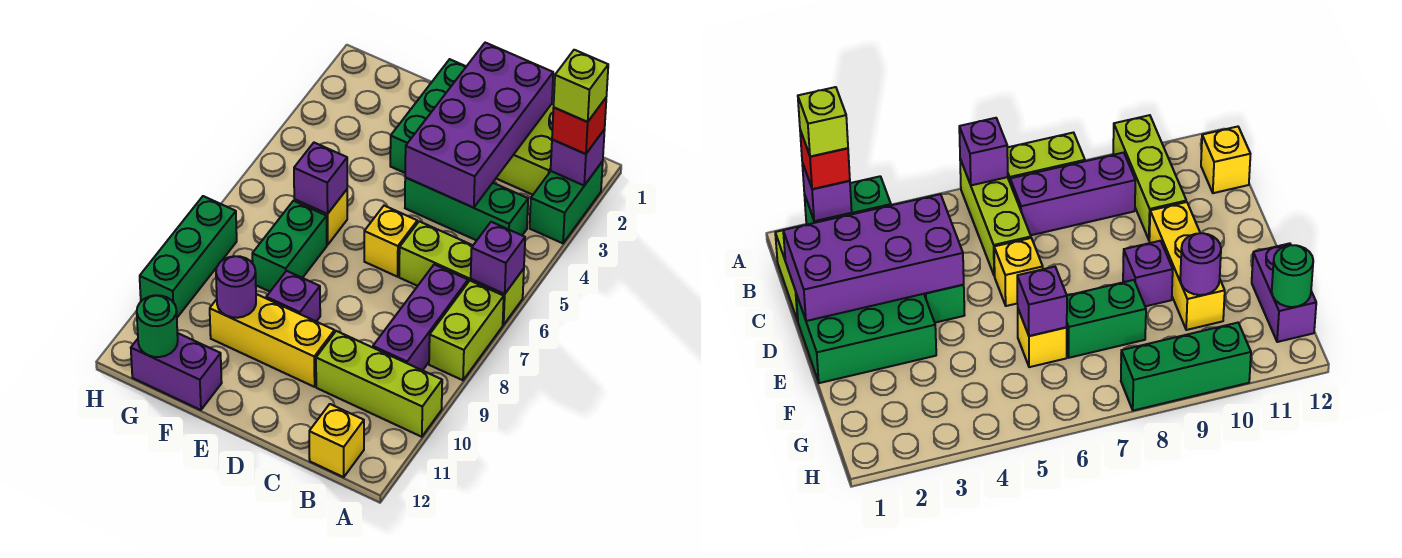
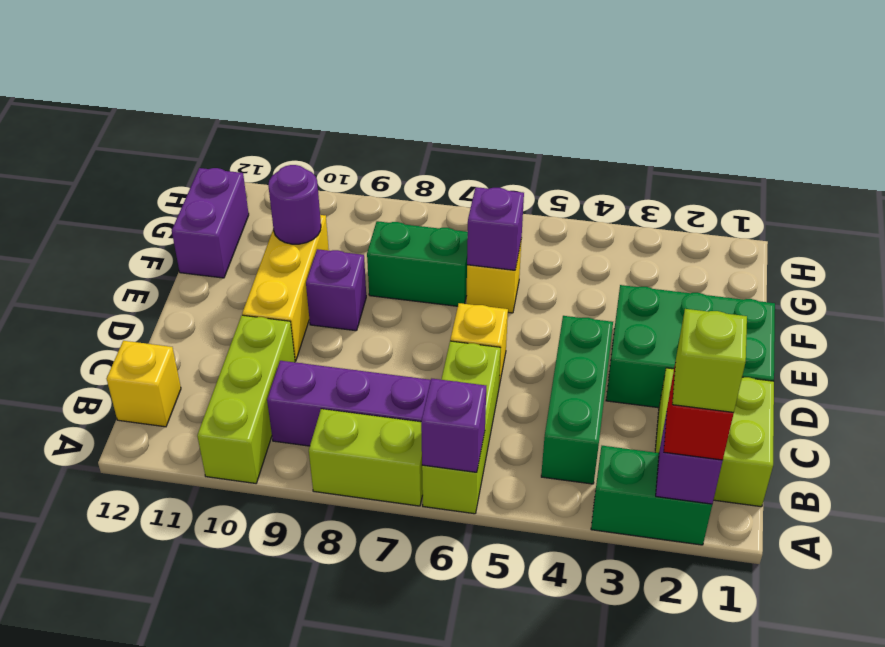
purple 2x4 brick [405,43,553,208] -> none
green 1x1 round brick [137,295,178,357] -> none
green 1x3 brick [140,196,237,317] -> none

